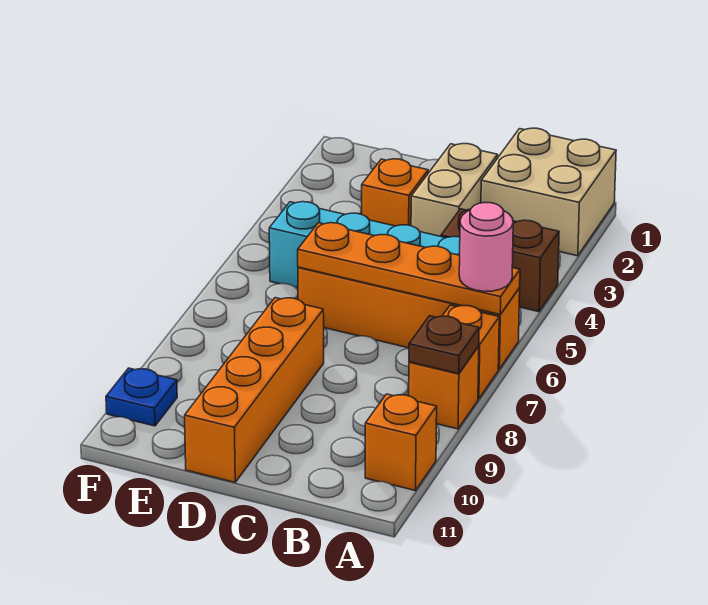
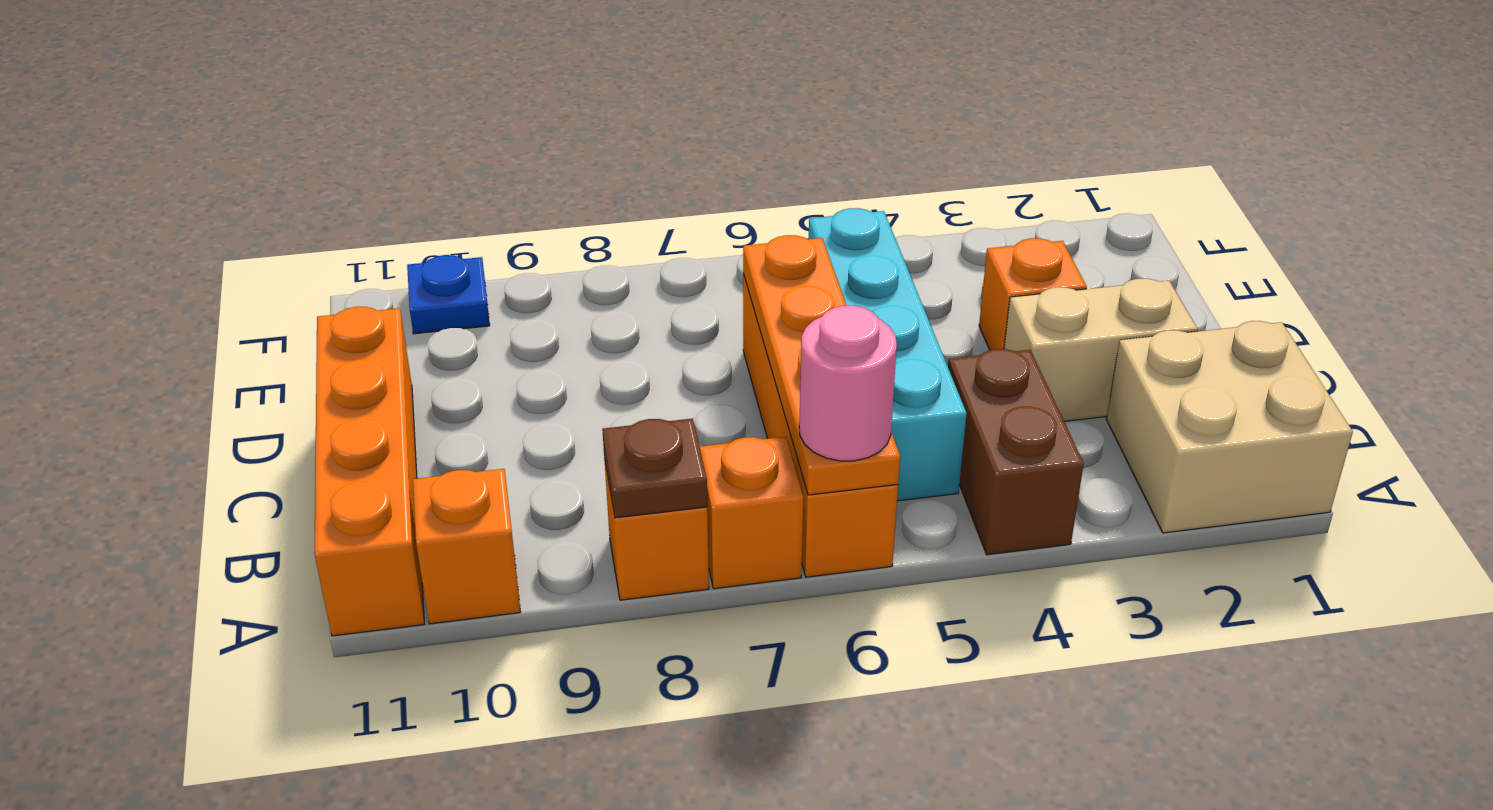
orange 1x4 brick [185,298,324,482] -> orange 1x4 brick turned to [314,307,424,636]

